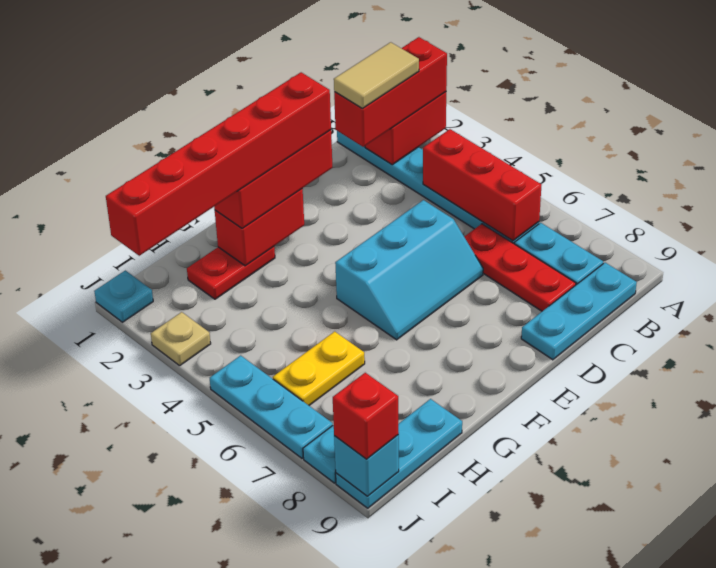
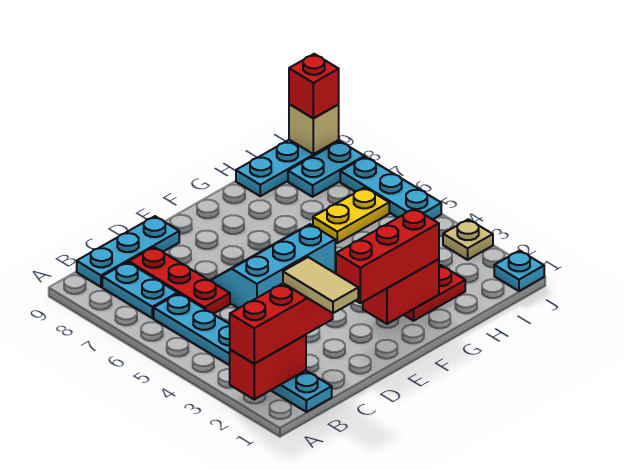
tan 1x2 tile [334,42,419,108] -> tan 1x2 tile turned to [283,257,358,313]
red 1x3 brick [423,129,541,241] -> none
red 1x6 brick [106,72,331,256] -> none
cyan 1x1 brick [334,435,399,496] -> tan 1x1 brick [289,104,339,154]

